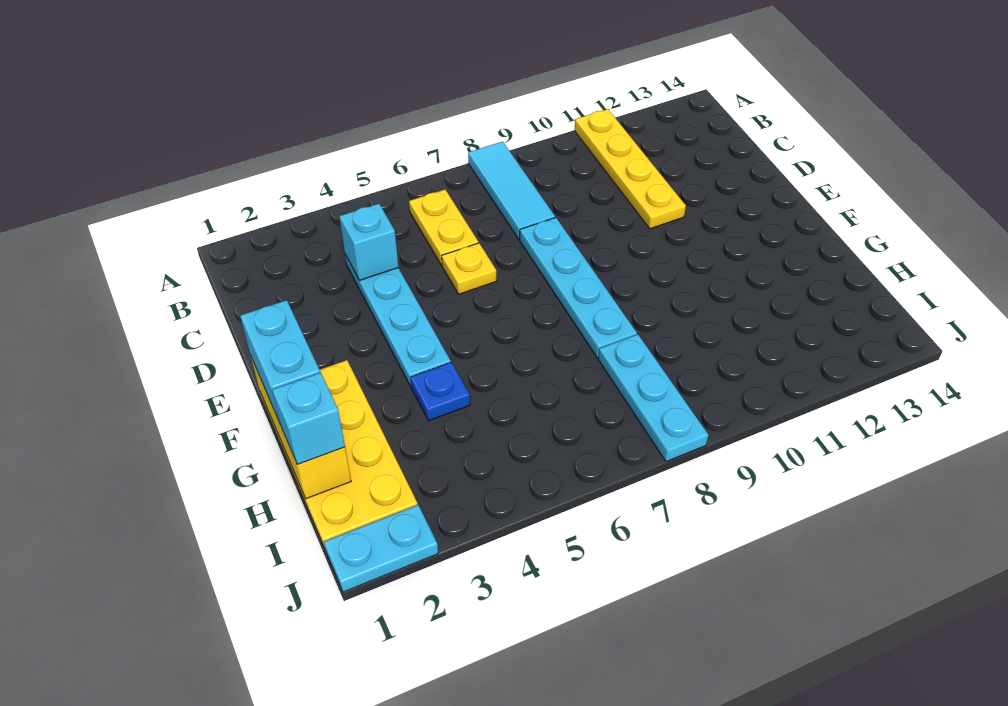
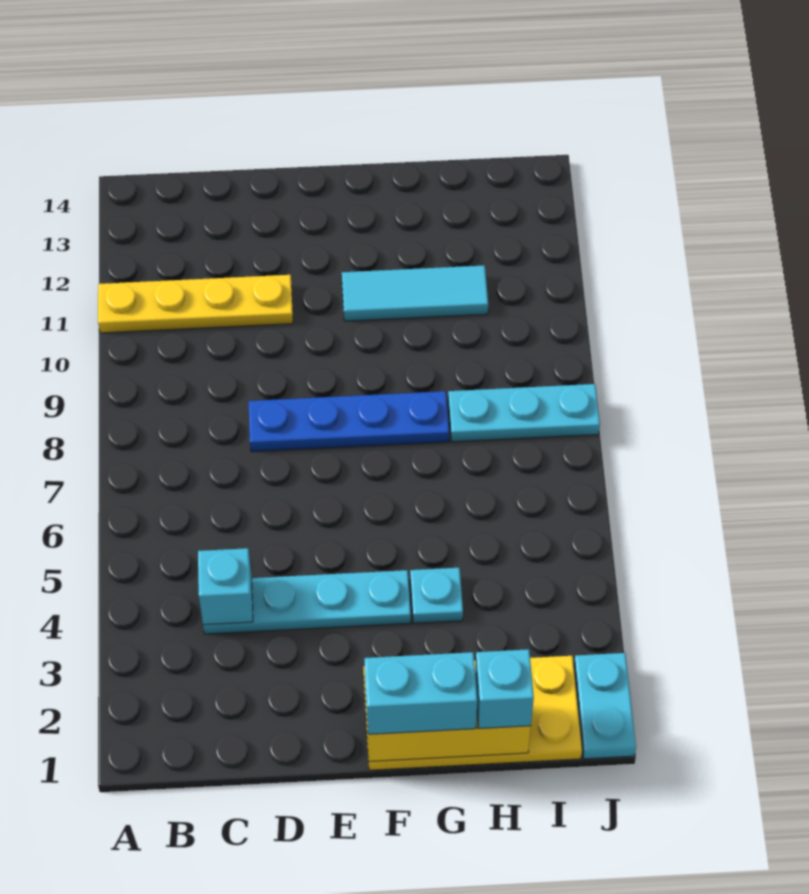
cyan 1x3 tile [468,142,555,239] -> cyan 1x3 tile moved to [342,265,488,321]
yellow 1x2 plate [409,190,478,265] -> none
yellow 1x1 plate [442,243,496,294] -> none
cyan 1x4 plate [520,218,637,358] -> blue 1x4 plate [248,391,449,452]
blue 1x1 plate [410,363,470,421] -> cyan 1x1 plate [410,568,463,623]

